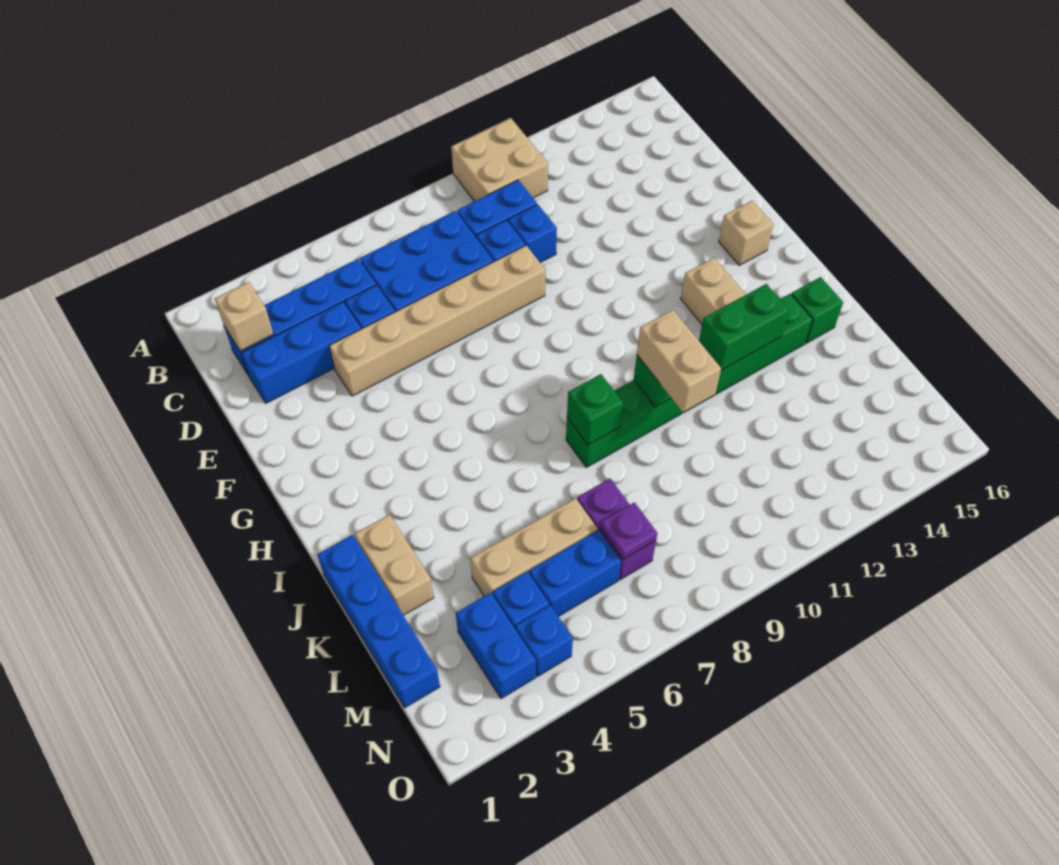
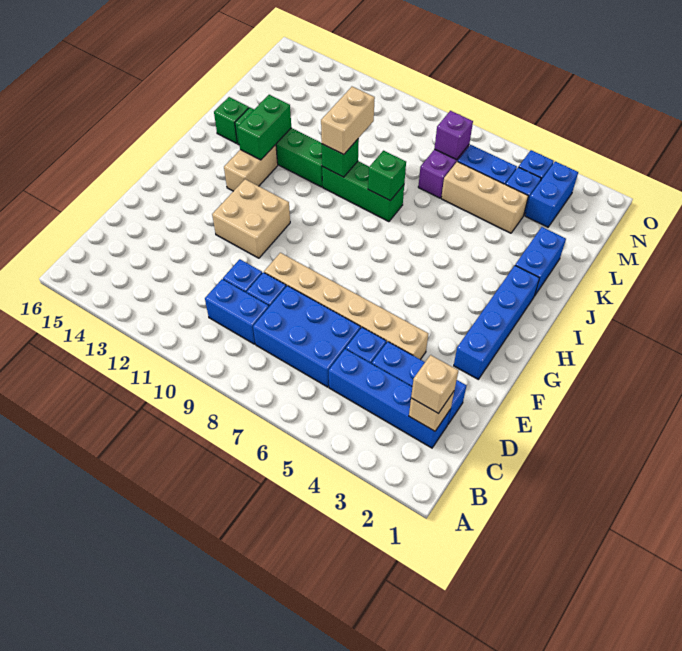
tan 2x2 brick [451,118,548,201] -> tan 2x2 brick moved to [212,179,290,258]
tan 1x1 brick [719,201,773,265] -> tan 1x1 brick moved to [411,355,458,413]
blue 1x4 brick [317,535,440,708] -> blue 1x4 brick moved to [454,266,539,379]
tan 1x2 brick [355,515,434,615] -> blue 1x2 brick [515,227,566,295]
green 1x2 brick [699,284,789,370] -> green 1x2 brick turned to [237,95,291,160]
purple 1x1 plate [600,502,657,559] -> purple 1x1 brick [435,111,473,160]

